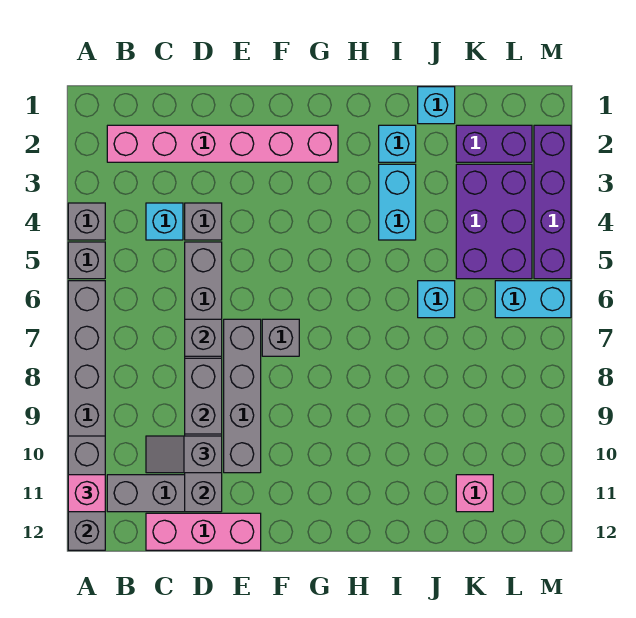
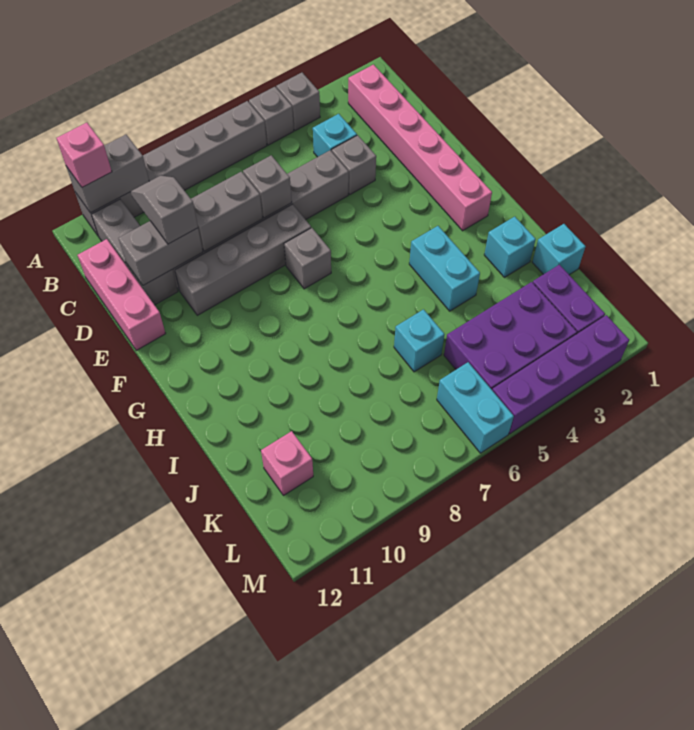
grey 1x3 brick [68,436,105,550] -> grey 1x2 brick [66,135,149,213]
cyan 1x2 brick [379,164,416,240] -> cyan 1x2 brick turned to [409,226,480,311]

